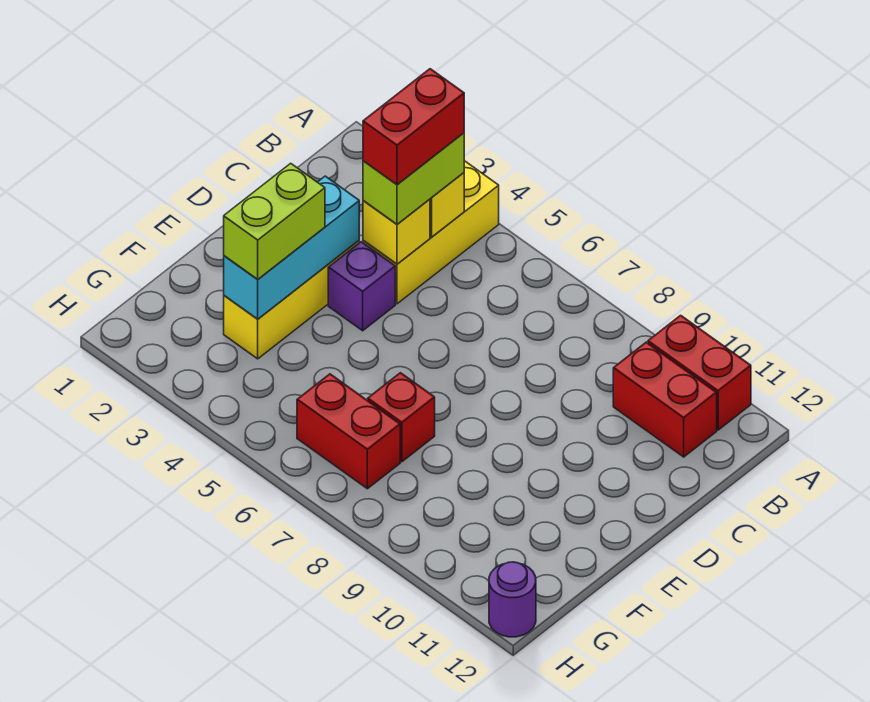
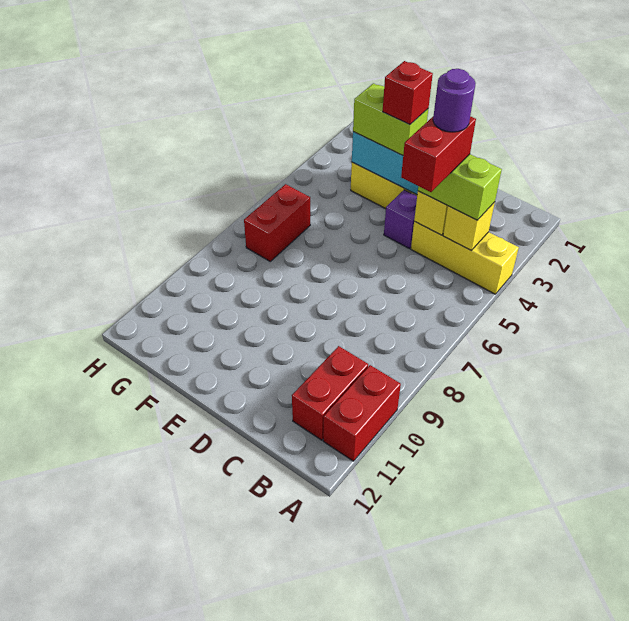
red 1x2 brick [363,69,464,185] -> red 1x2 brick turned to [401,116,476,192]
red 1x1 brick [368,373,435,462] -> red 1x1 brick moved to [383,61,433,124]
purple 1x1 round brick [489,562,536,637] -> purple 1x1 round brick moved to [433,69,476,132]

